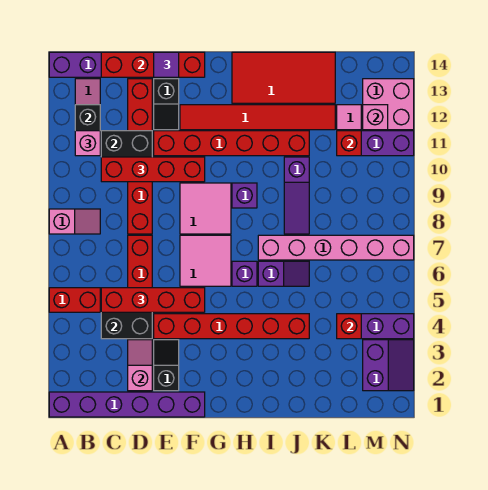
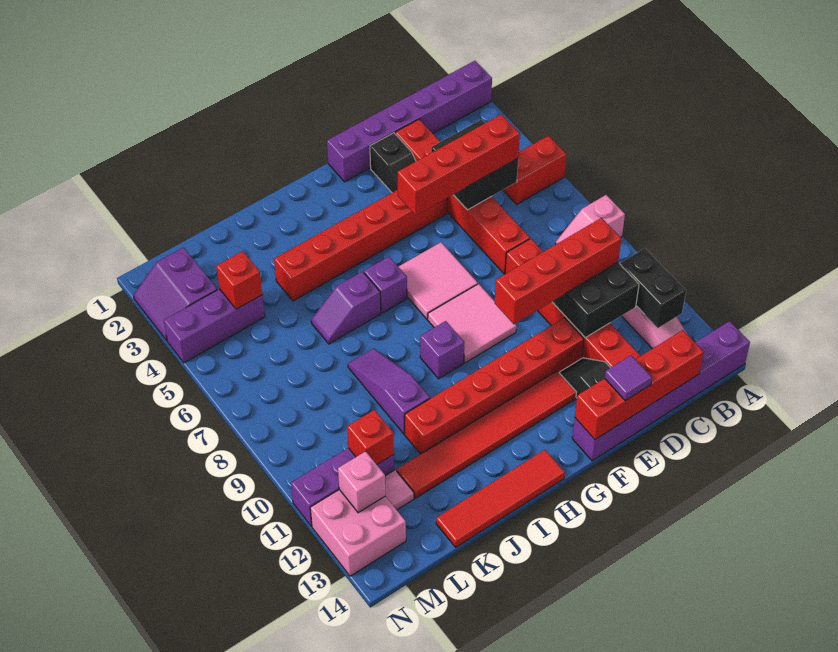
pink 1x1 brick [75,131,100,156] -> none
pink 1x2 slope [128,340,152,391] -> none
red 2x4 tile [232,52,335,103] -> red 1x4 tile [436,450,565,547]
pink 1x6 brick [258,235,414,260] -> none

